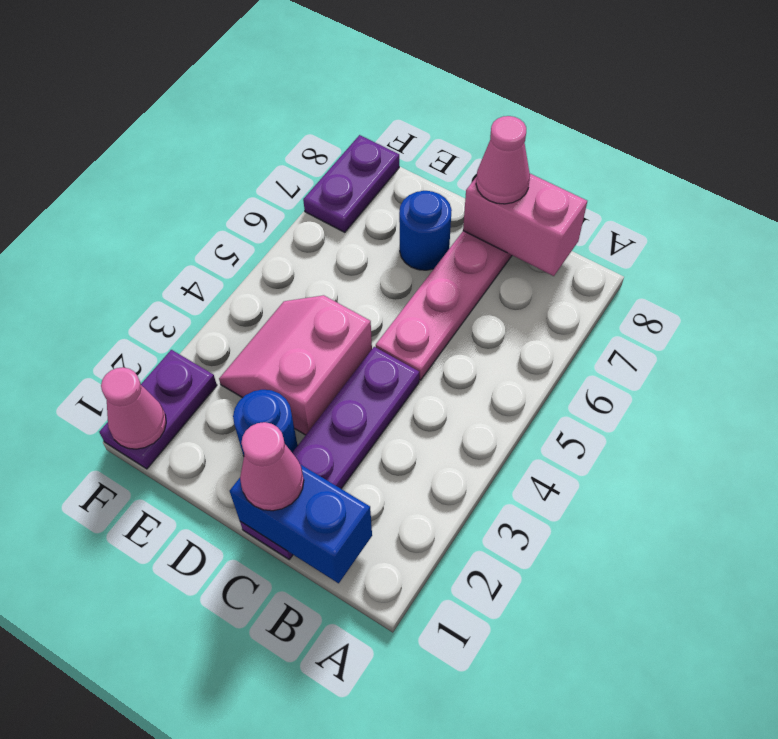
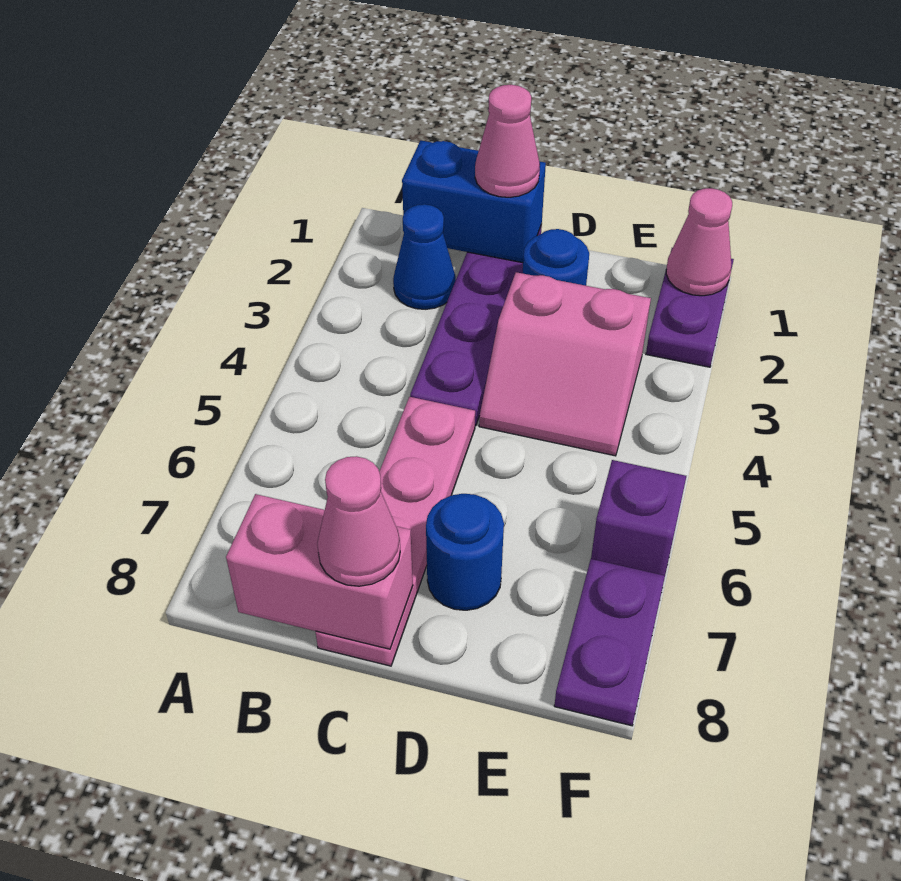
none -> blue 1x1 cone [393,204,456,309]
pink 2x2 slope [219,295,372,435] -> pink 2x2 slope turned to [479,272,651,456]
none -> purple 1x1 brick [591,460,686,576]

